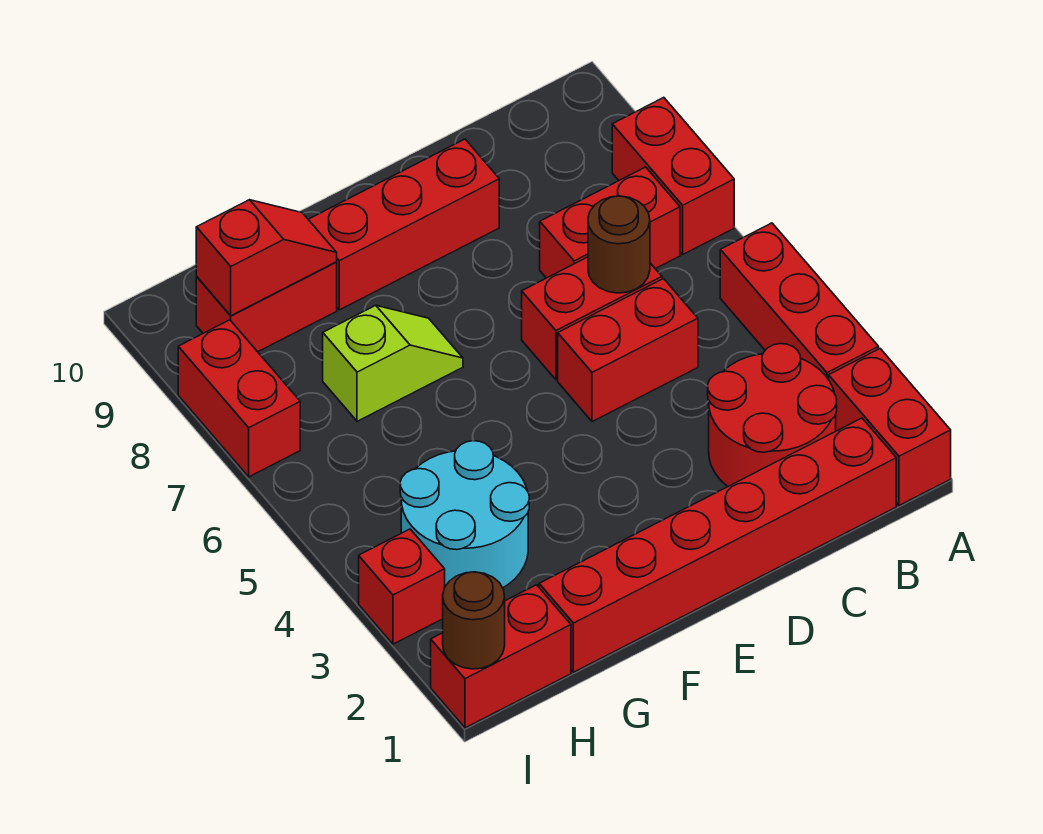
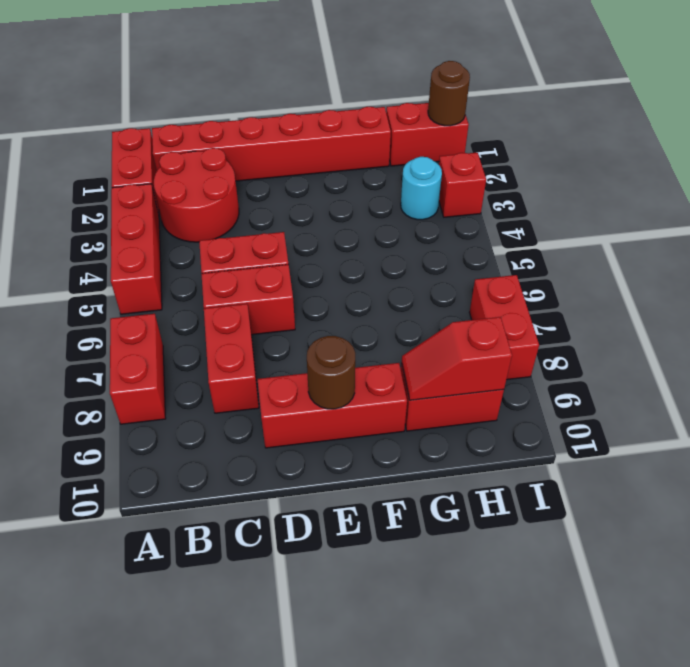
red 1x2 brick [540,167,680,278] -> red 1x2 brick turned to [204,304,259,413]
brown 1x1 round brick [588,196,650,293] -> brown 1x1 round brick moved to [307,336,355,409]
lime 1x2 slope [323,305,463,421] -> none
cyan 2x2 round brick [400,441,529,588] -> cyan 1x1 round brick [401,157,442,220]

